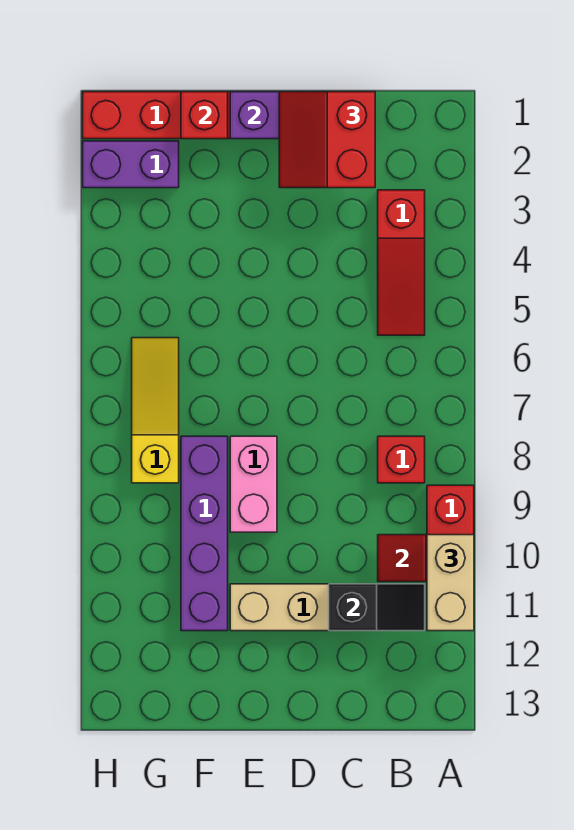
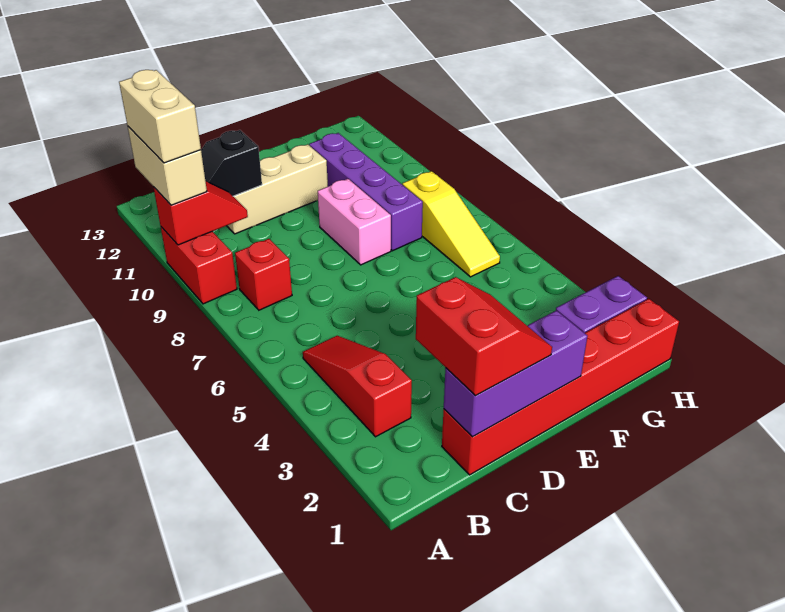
none -> tan 1x2 brick [119,70,201,163]
red 1x1 brick [181,92,228,139] -> none

